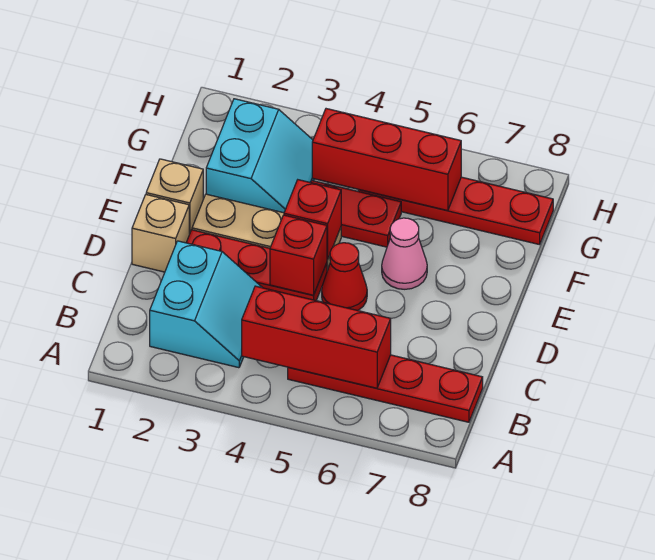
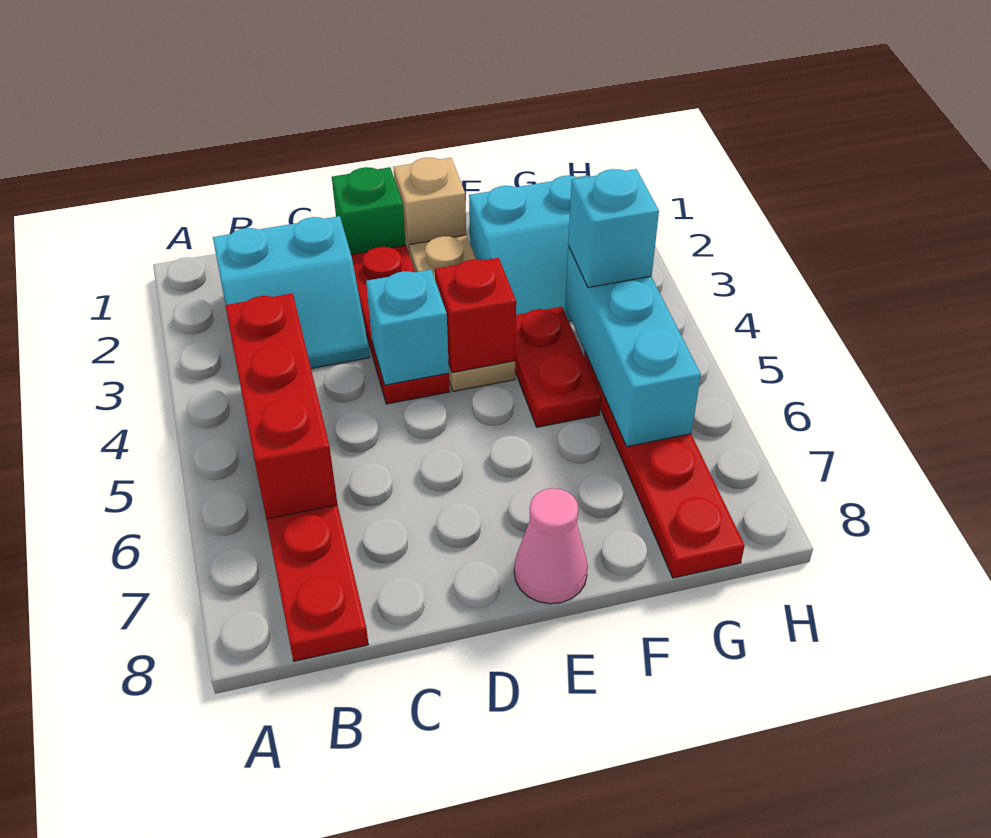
tan 1x1 brick [132,195,189,272] -> green 1x1 brick [332,167,406,254]
red 1x1 brick [270,215,327,295] -> cyan 1x1 brick [366,269,449,385]
red 1x1 cone [322,243,367,311] -> none
pink 1x1 cone [382,218,427,289] -> pink 1x1 cone moved to [514,488,588,604]
red 1x3 brick [312,109,461,211] -> cyan 1x3 brick [565,246,701,446]
none -> cyan 1x1 brick [568,169,659,287]

